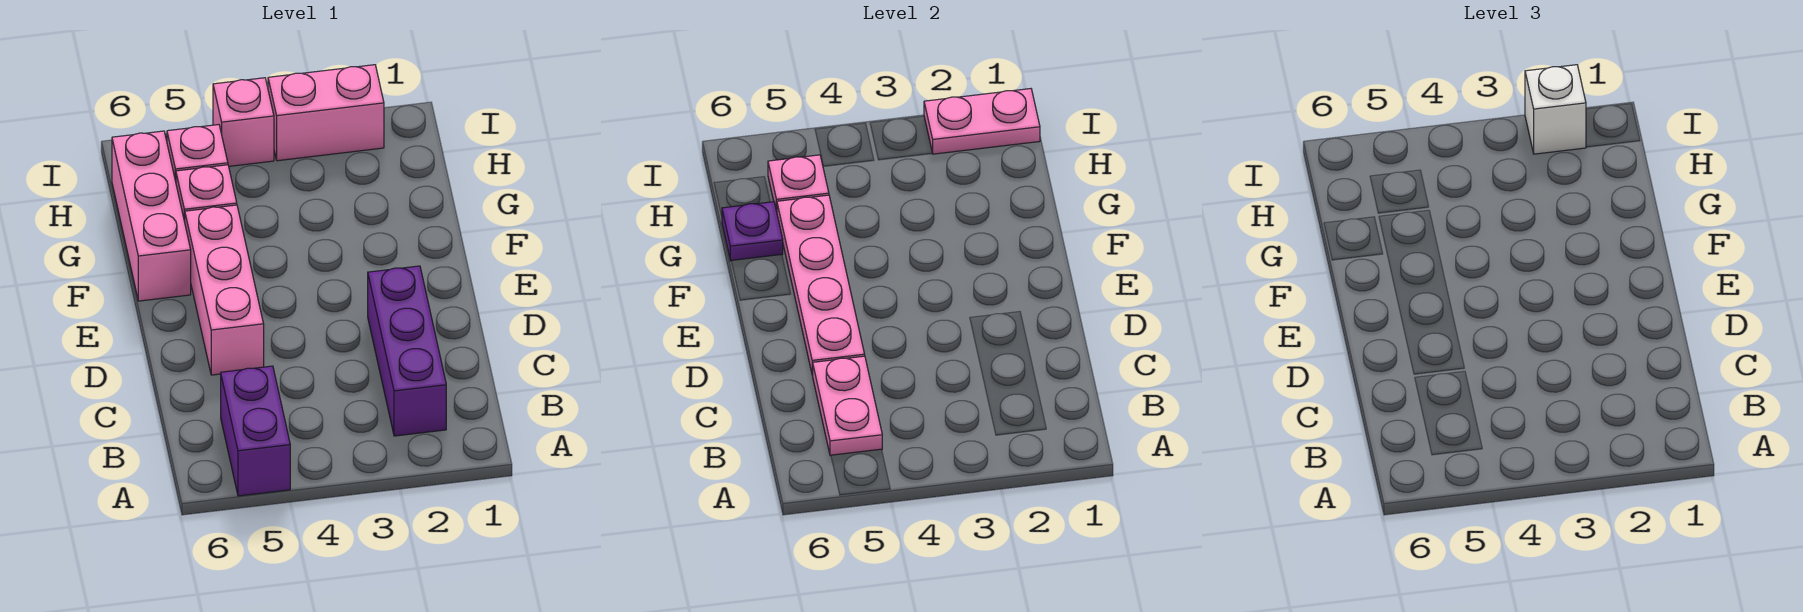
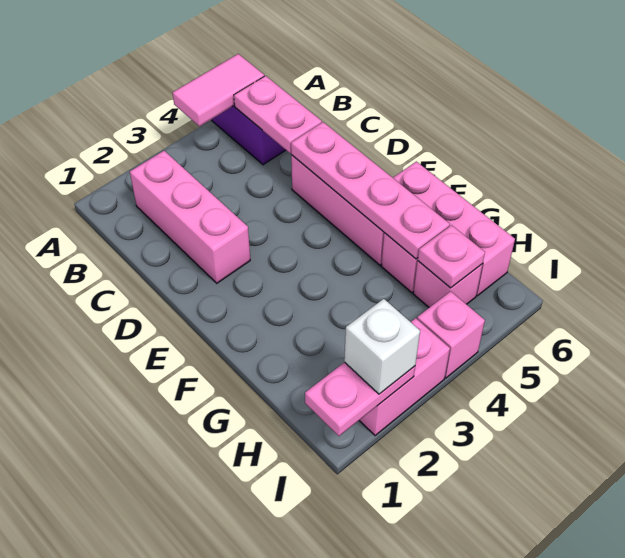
none -> pink 1x2 tile [173,54,264,126]
purple 1x3 brick [368,266,446,436] -> pink 1x3 brick [130,151,250,283]
purple 1x1 plate [722,202,783,261] -> none

